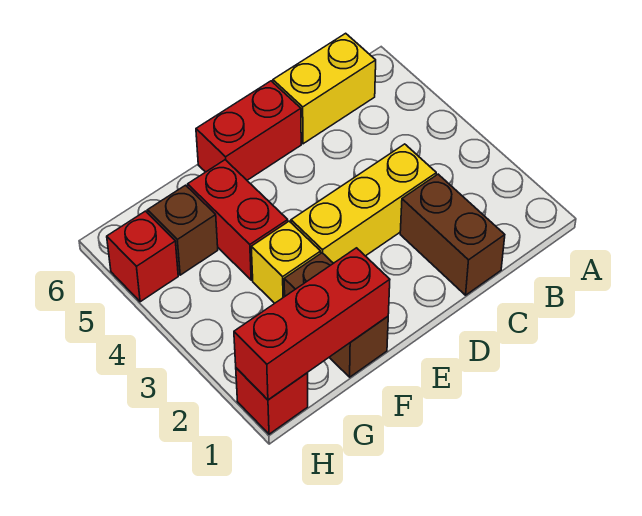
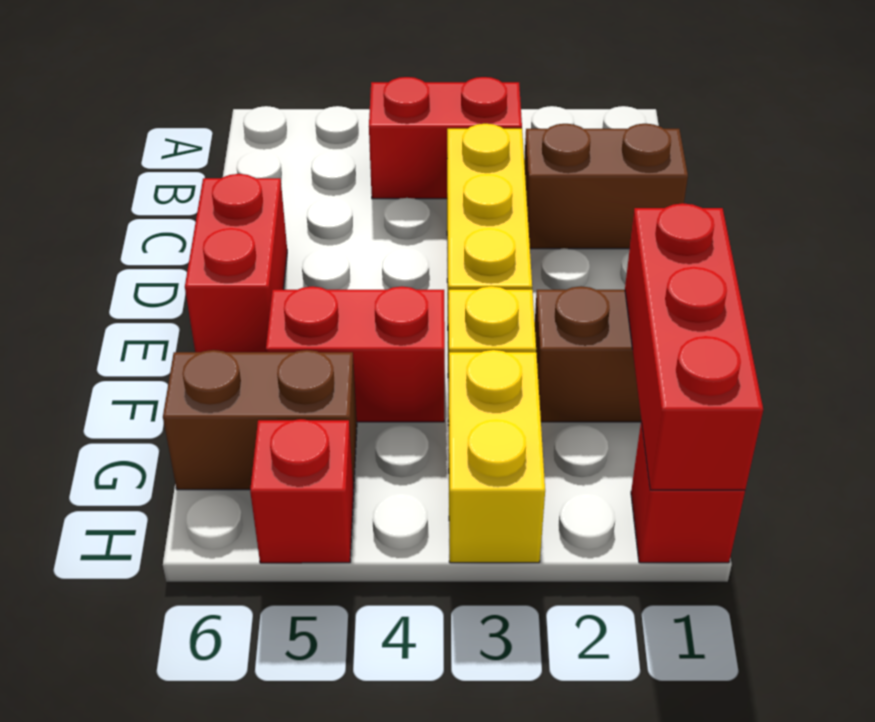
none -> red 1x2 brick [369,77,522,199]
yellow 1x2 brick [273,33,376,144] -> yellow 1x2 brick moved to [448,350,545,563]
brown 1x1 brick [148,185,218,275] -> brown 1x2 brick [163,350,357,490]

